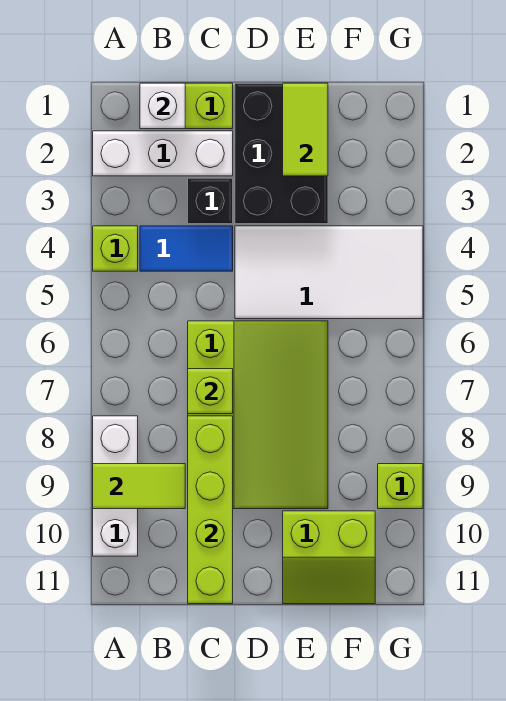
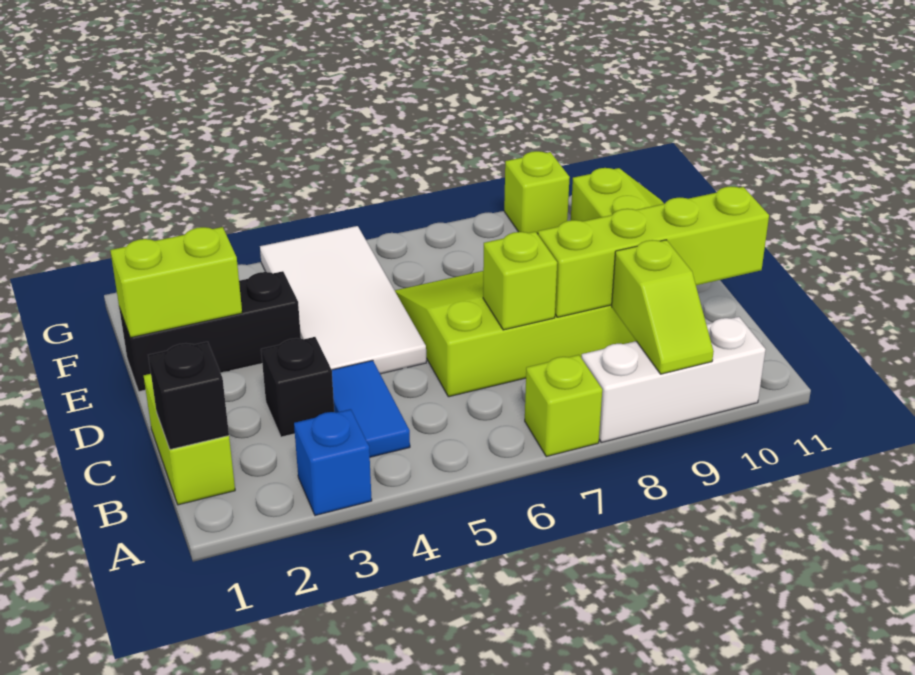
white 1x3 brick [93,131,233,176] -> none
none -> blue 1x1 brick [294,409,372,516]
lime 1x1 brick [93,226,138,271] -> lime 1x1 brick moved to [525,355,602,457]
lime 1x2 tile [93,464,185,509] -> lime 1x2 slope [612,240,714,374]
white 1x1 brick [140,83,185,129] -> black 1x1 brick [148,342,229,450]
black 2x3 brick [235,83,328,224] -> black 1x3 brick [119,271,301,392]
lime 1x2 tile [283,83,328,176] -> lime 1x2 brick [110,227,242,338]

